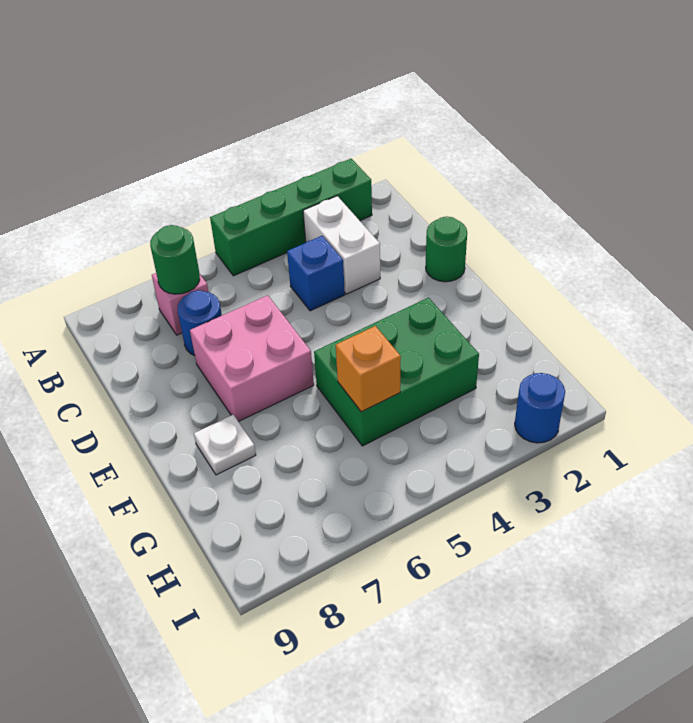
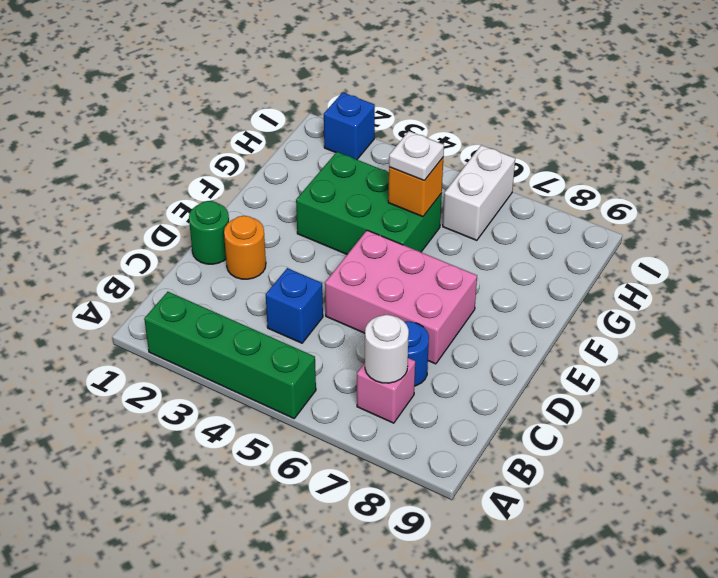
white 1x2 brick [303,196,380,294] -> white 1x2 brick moved to [443,145,515,240]
green 1x1 round brick [150,225,200,294] -> white 1x1 round brick [365,315,409,383]
none -> orange 1x1 round brick [224,216,266,279]
pink 2x2 brick [190,295,314,422] -> pink 2x3 brick [325,230,477,364]
white 1x1 plate [194,415,256,475] -> white 1x1 plate moved to [389,131,444,181]
blue 1x1 round brick [515,373,565,443] -> blue 1x1 brick [324,92,375,159]

